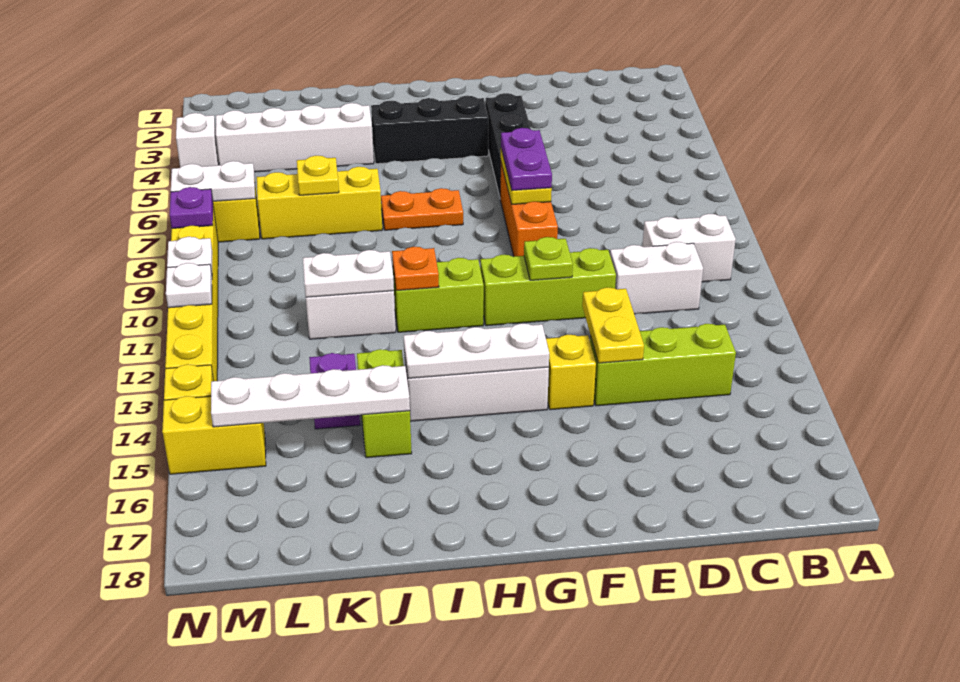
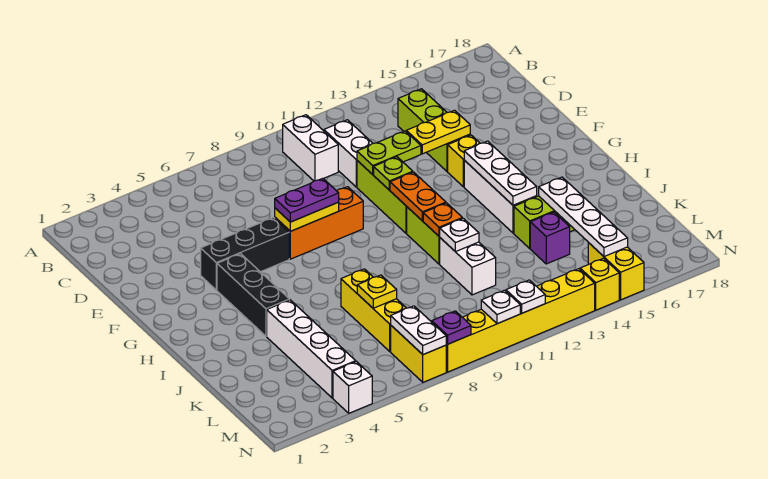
none -> lime 1x2 plate [357,131,421,174]
orange 1x2 plate [381,188,463,230] -> orange 1x2 plate moved to [390,172,446,221]
white 1x2 plate [303,250,394,297] -> white 1x1 plate [440,218,479,252]

